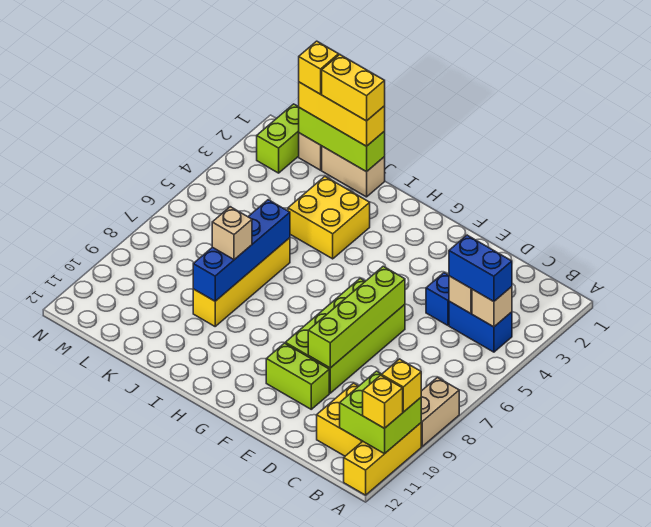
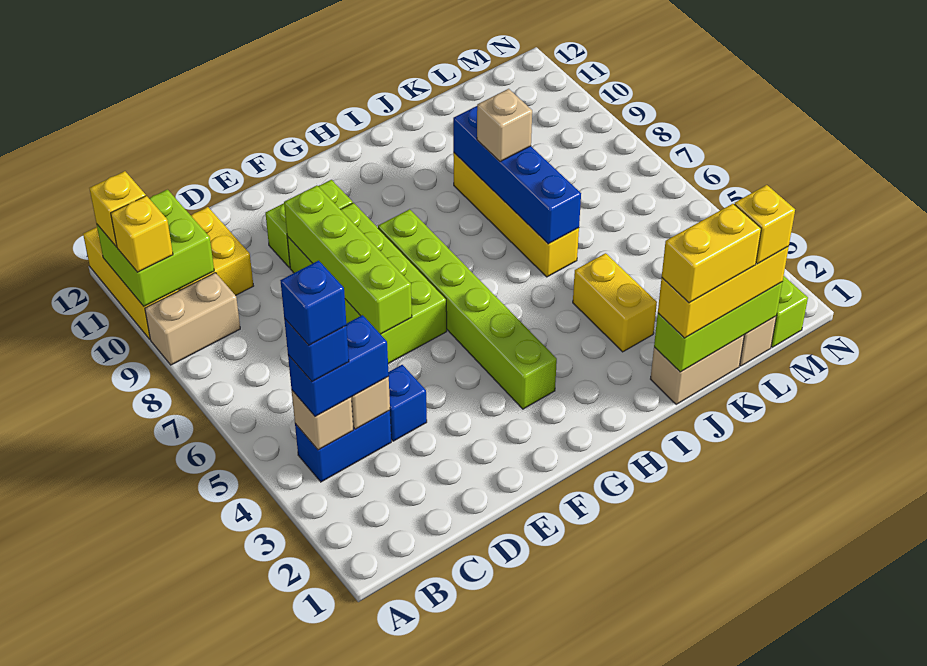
tan 1x2 brick [421,377,459,446] -> tan 1x2 brick turned to [145,273,240,365]
none -> blue 1x1 brick [284,318,349,381]
none -> blue 1x1 brick [280,261,346,345]
none -> lime 1x6 brick [378,209,557,409]
yellow 2x2 brick [288,177,370,259] -> yellow 1x2 brick [573,253,657,352]

